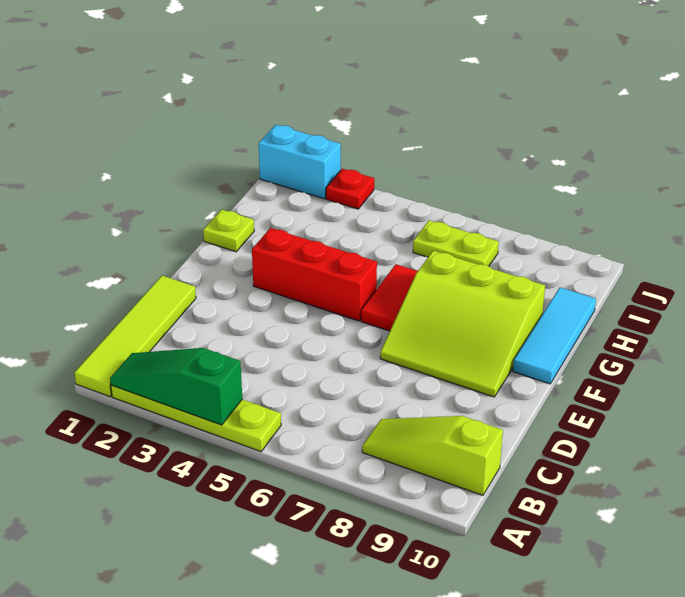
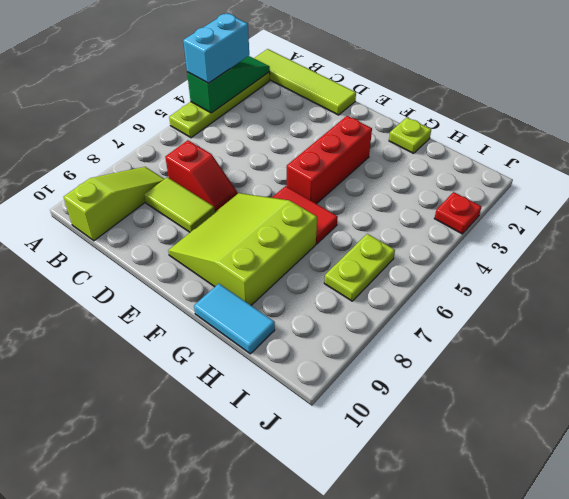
none -> red 1x2 slope [165,140,238,212]
none -> lime 1x2 tile [144,177,215,232]
cyan 1x3 tile [513,288,596,384] -> cyan 1x2 tile [194,284,275,354]
cyan 1x2 brick [259,125,341,199] -> cyan 1x2 brick moved to [183,13,249,83]

